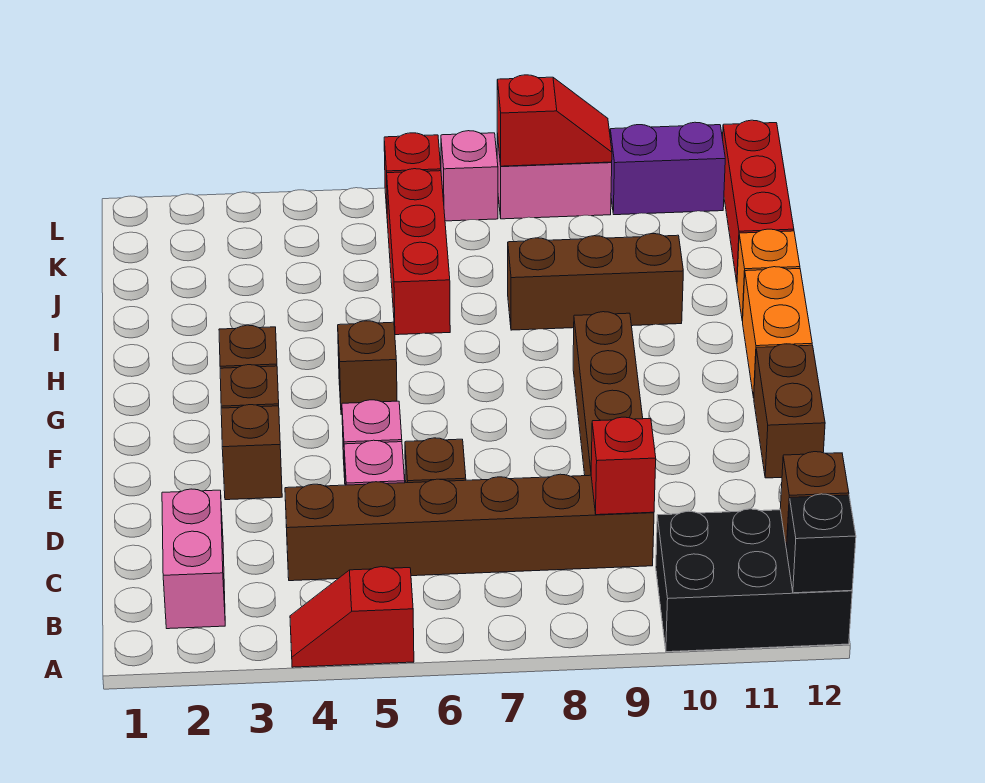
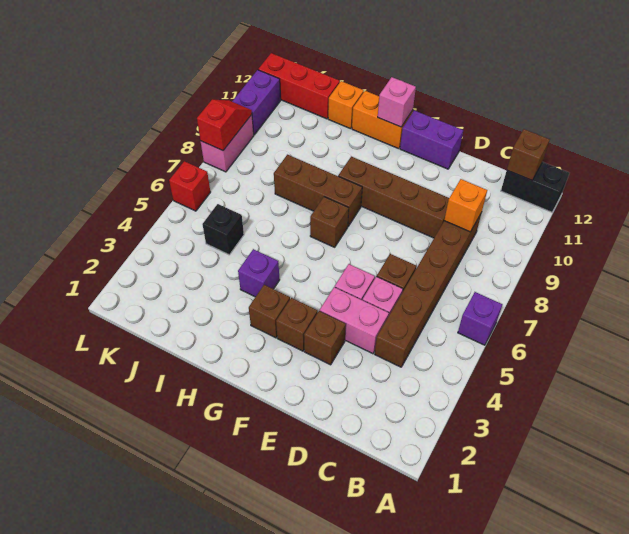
red 1x2 slope [290,567,414,667] -> none
none -> purple 1x1 brick [458,292,503,345]
black 2x3 brick [656,509,852,652] -> black 1x2 brick [501,162,569,212]
black 1x1 brick [787,494,856,593] -> black 1x1 brick moved to [202,204,244,255]
pink 1x2 brick [162,489,225,629] -> pink 1x2 brick moved to [320,287,389,354]
red 1x1 brick [591,417,656,515] -> orange 1x1 brick [444,179,487,232]
brown 1x2 brick [754,344,825,478] -> purple 1x2 brick [400,110,463,169]
brown 1x1 brick [338,321,397,414] -> brown 1x1 brick moved to [310,197,349,247]
none -> purple 1x1 brick [238,249,280,297]
red 1x3 brick [387,169,450,335] -> none
brown 1x3 brick [508,234,683,330] -> brown 1x3 brick turned to [274,155,362,226]
pink 1x1 brick [441,131,498,221] -> pink 1x1 brick moved to [378,77,416,127]

